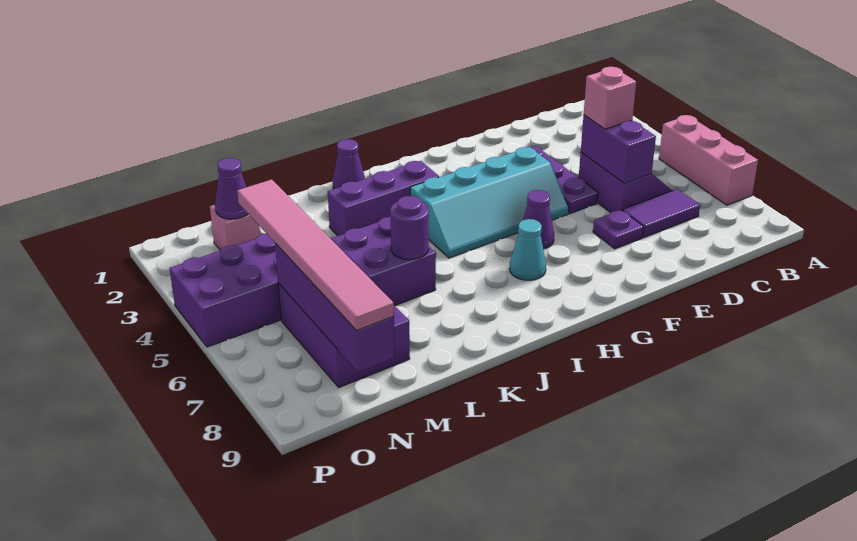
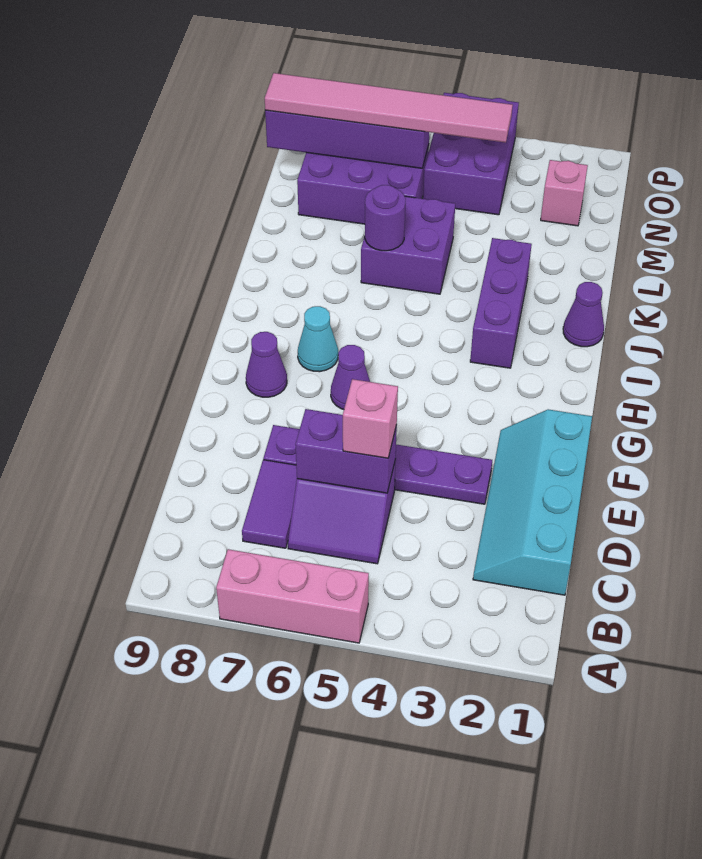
cyan 2x4 slope [410,147,569,258] -> cyan 2x4 slope moved to [473,409,592,595]
purple 1x1 cone [215,158,248,219] -> purple 1x1 cone moved to [246,332,287,397]

